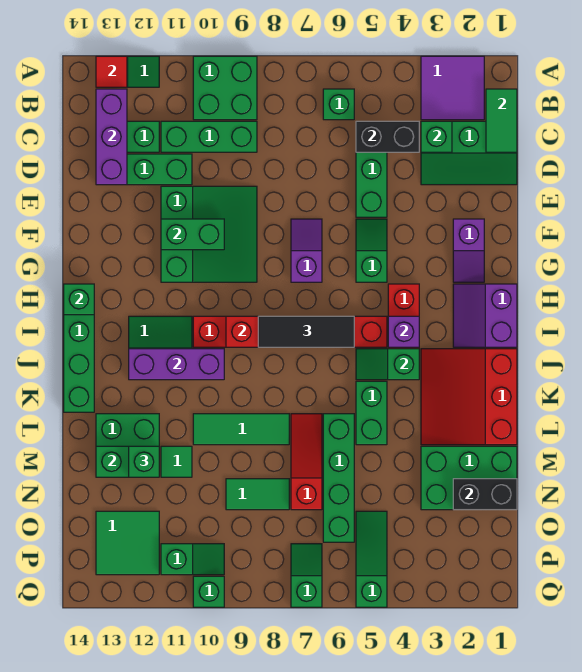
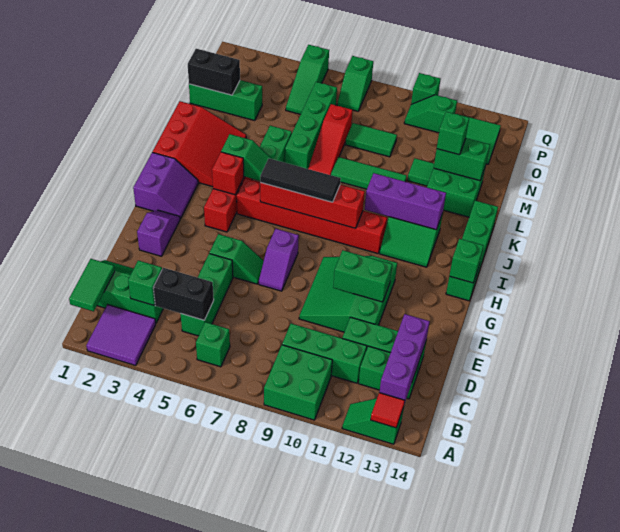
green 1x2 slope [356,219,387,282] -> green 1x2 slope turned to [209,234,264,284]
purple 1x1 brick [388,316,419,347] -> red 1x1 brick [212,152,244,195]
green 2x3 brick [421,446,517,510] -> green 1x3 brick [189,80,262,121]

